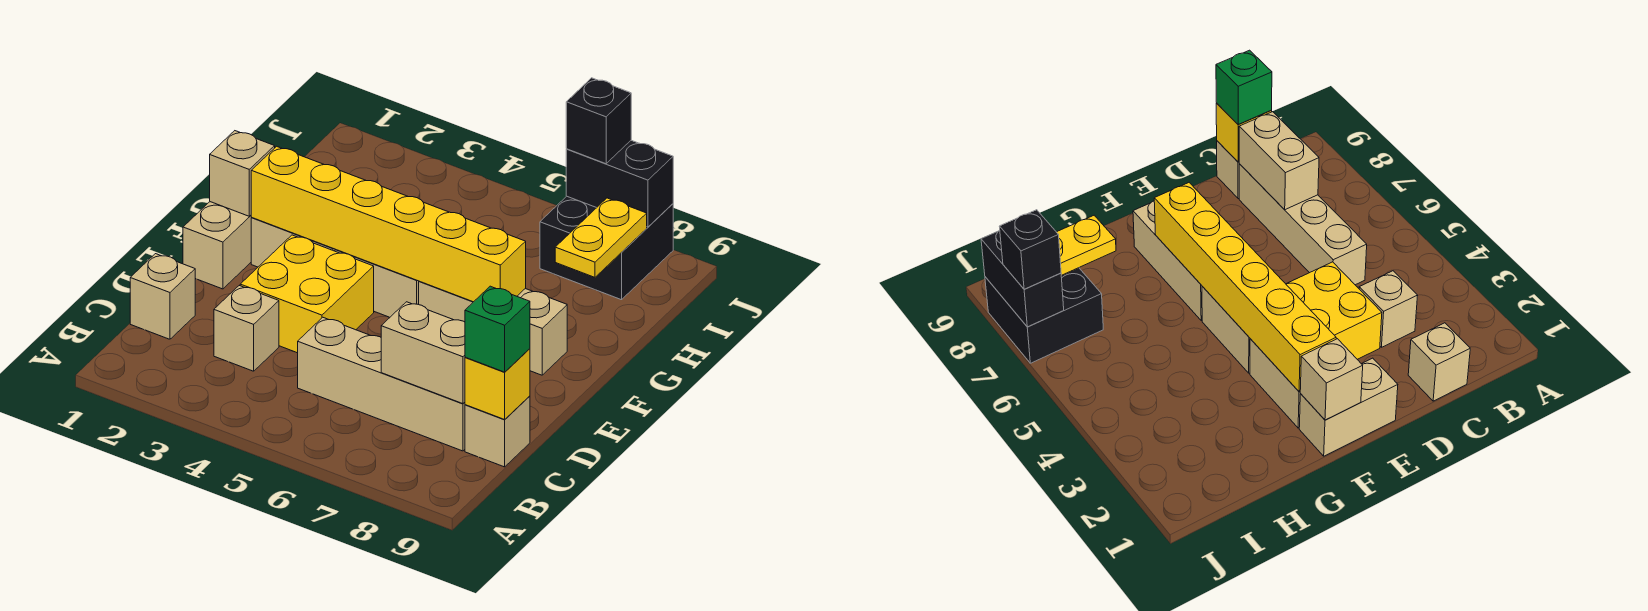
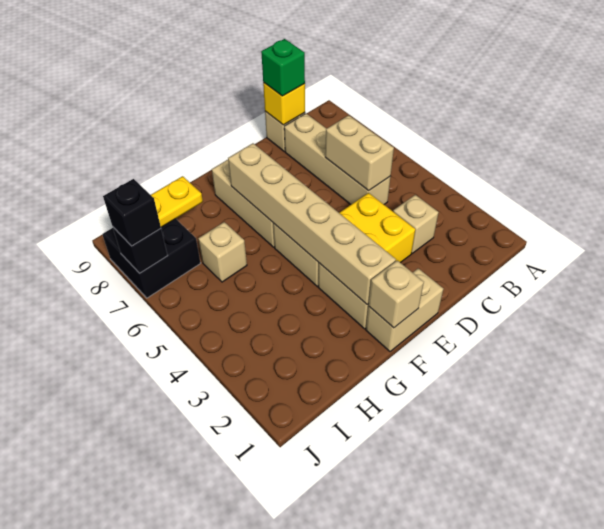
tan 1x1 brick [130,254,195,339] -> tan 1x1 brick moved to [198,222,247,282]
tan 1x2 brick [381,302,465,404] -> tan 1x2 brick moved to [325,115,394,191]
yellow 1x6 brick [251,146,526,302] -> tan 1x6 brick [228,143,396,305]
black 1x2 brick [566,140,673,227] -> black 1x1 brick [113,227,167,273]

